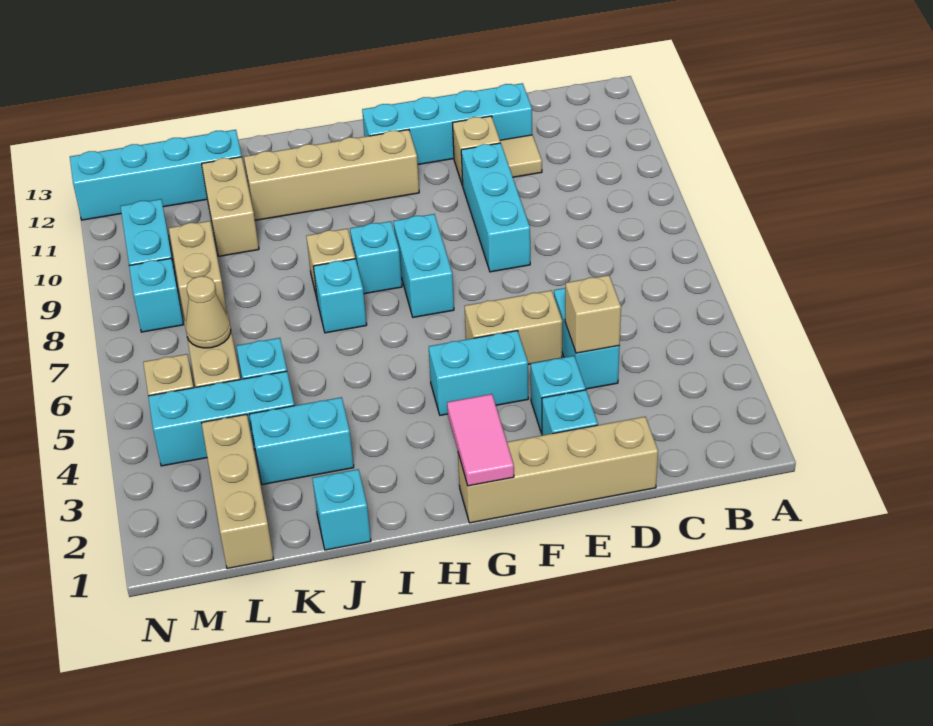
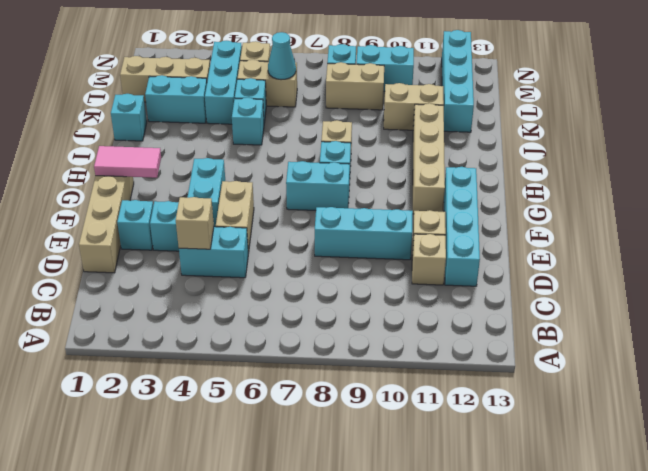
tan 1x1 tile [500,135,542,177] -> tan 1x1 brick [412,234,446,285]
cyan 1x1 brick [313,259,367,333] -> cyan 1x1 brick moved to [232,98,264,145]
cyan 1x2 brick [249,397,354,485] -> cyan 1x2 brick turned to [145,75,207,123]
tan 1x1 cone [186,276,231,348] -> cyan 1x1 cone [268,32,296,80]

